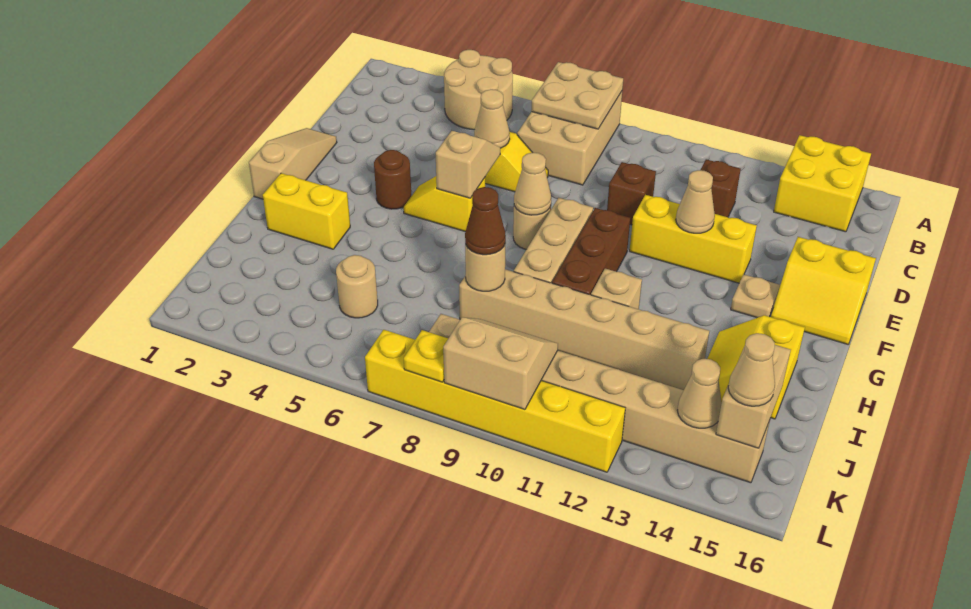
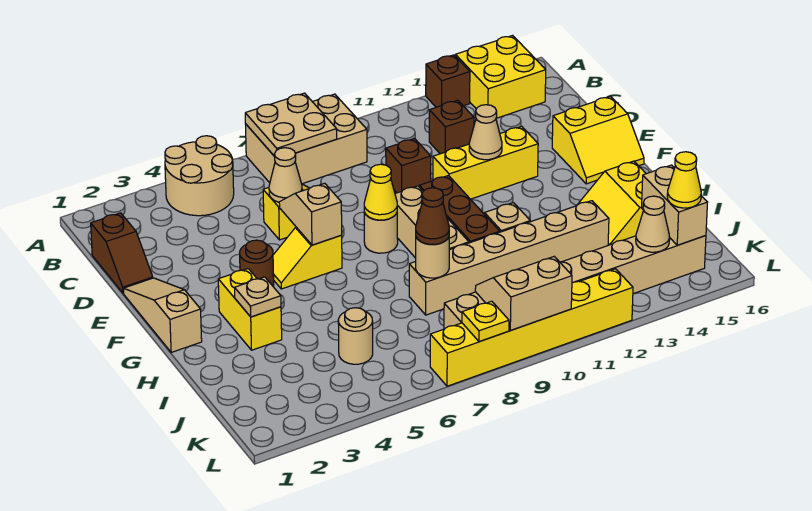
tan 2x3 brick [517,92,622,185] -> tan 2x3 brick turned to [246,94,367,184]
none -> brown 1x1 brick [426,55,470,107]
none -> brown 1x2 slope [91,213,153,293]
tan 1x1 cone [514,153,551,215] -> yellow 1x1 cone [364,164,397,220]
tan 1x1 plate [731,274,780,318] -> tan 1x1 plate moved to [235,277,281,317]
yellow 1x2 brick [263,173,350,249] -> yellow 1x2 brick turned to [218,269,282,350]
tan 1x1 cone [728,333,775,406] -> yellow 1x1 cone [667,152,701,208]

